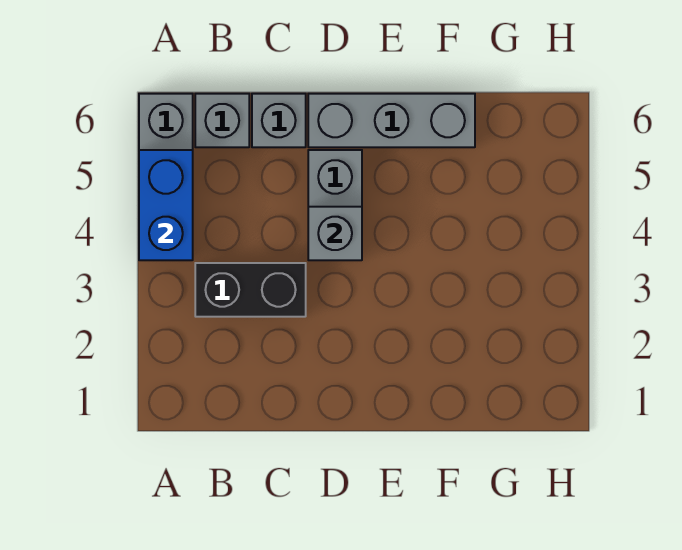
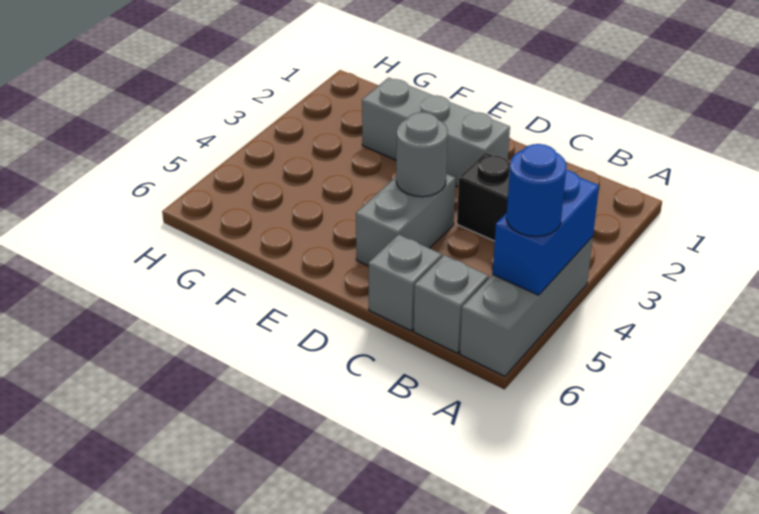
none -> blue 1x1 round brick [506,144,567,237]
grey 1x1 brick [308,207,362,260] -> grey 1x1 round brick [396,112,448,197]
grey 1x3 brick [308,94,475,147] -> grey 1x3 brick moved to [362,78,510,187]

